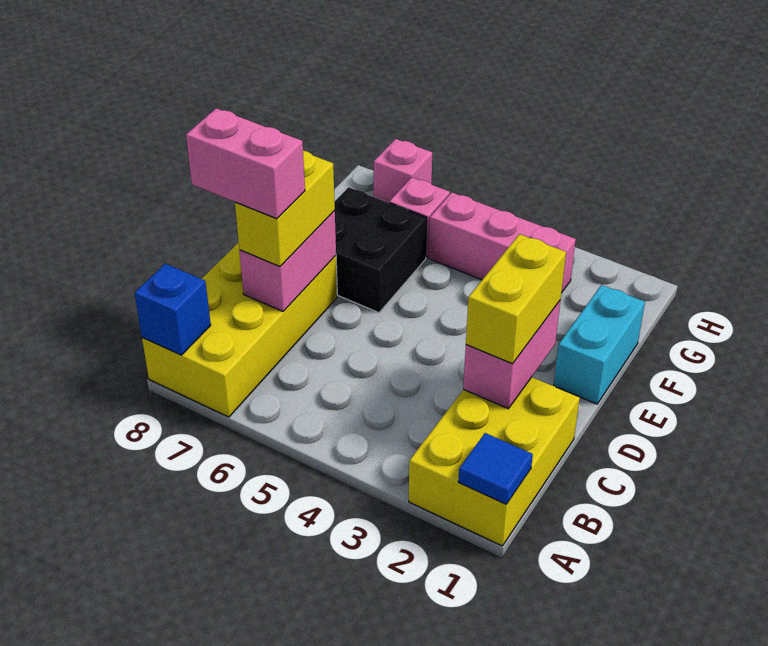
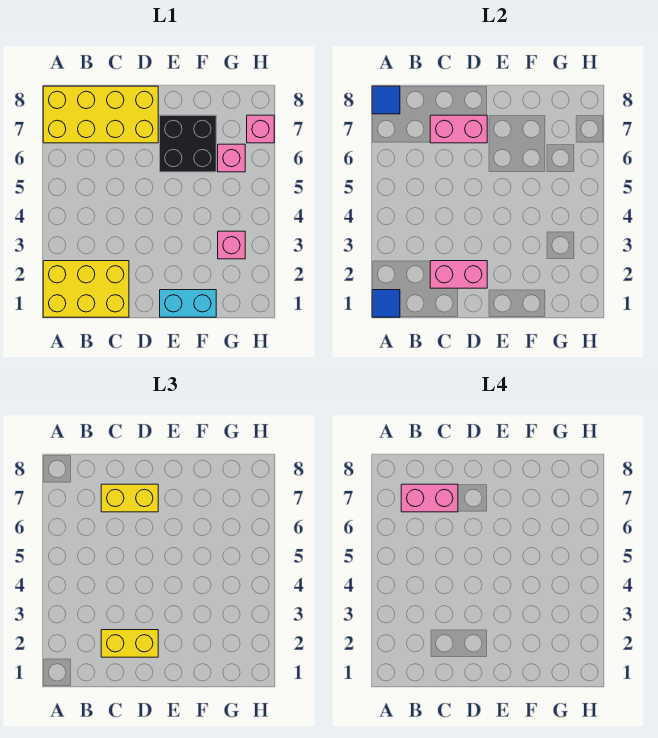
blue 1x1 brick [135,264,211,355] -> blue 1x1 tile [372,86,400,114]
pink 1x2 brick [186,108,305,219] -> pink 1x2 brick turned to [401,484,458,512]
pink 1x3 brick [429,193,576,293] -> pink 1x1 brick [218,231,245,259]

